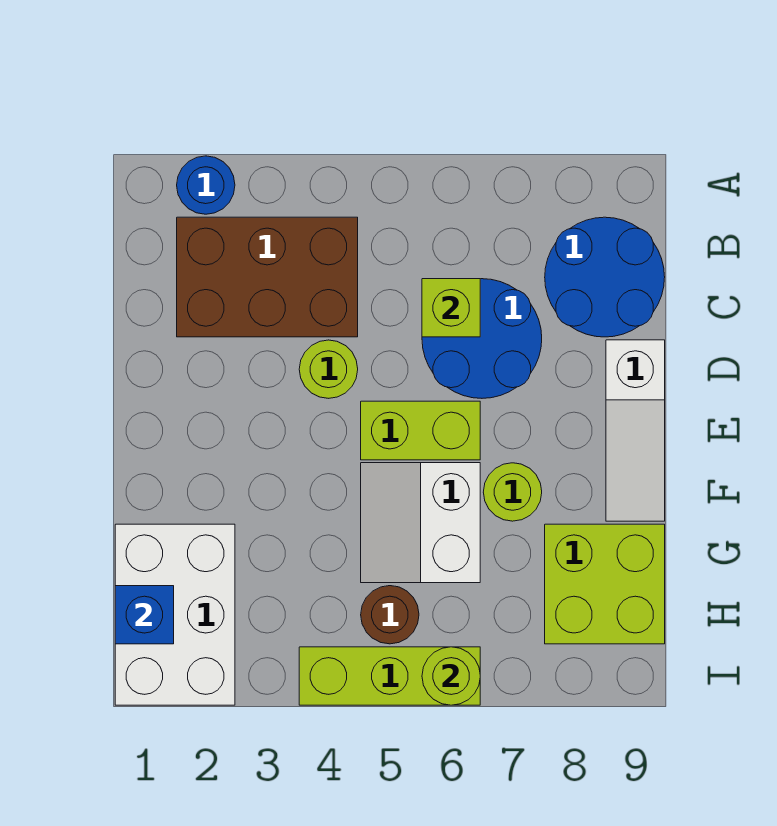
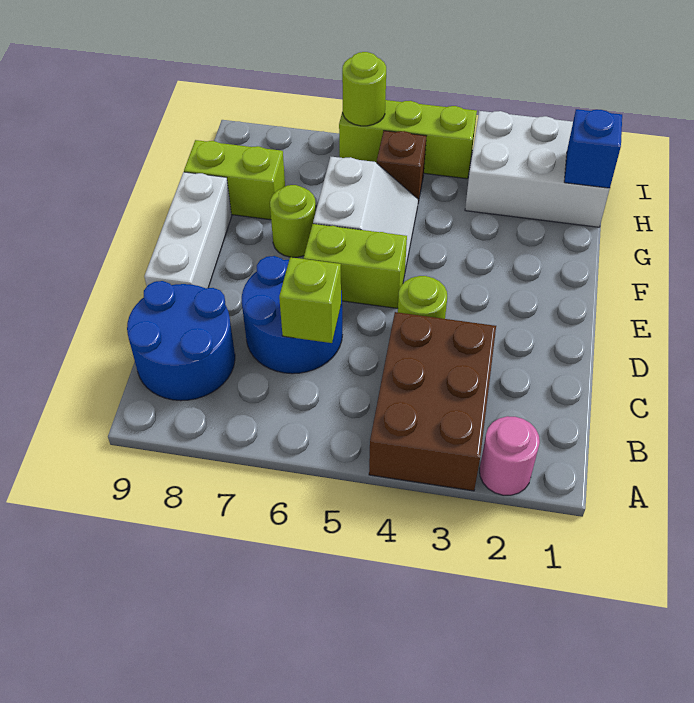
blue 1x1 round brick [177,156,235,214] -> pink 1x1 round brick [480,416,540,495]
brown 2x3 brick [177,217,358,337] -> brown 2x3 brick turned to [369,312,496,491]
white 1x3 slope [606,340,665,521] -> white 1x3 brick [144,172,232,288]
white 2x3 brick [115,524,235,705] -> white 2x3 brick turned to [465,111,610,227]
lime 2x2 brick [545,524,665,644] -> lime 1x2 brick [184,140,285,220]
brown 1x1 round brick [361,586,419,644] -> brown 1x1 brick [377,131,426,202]

